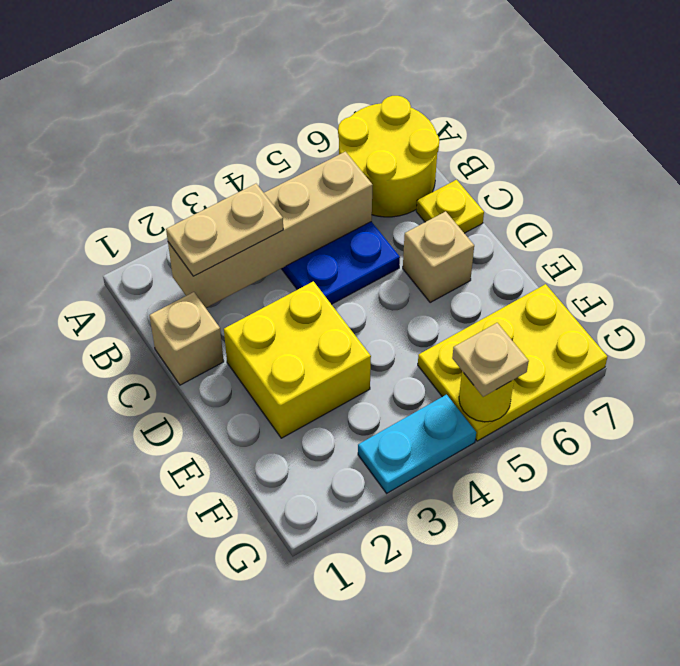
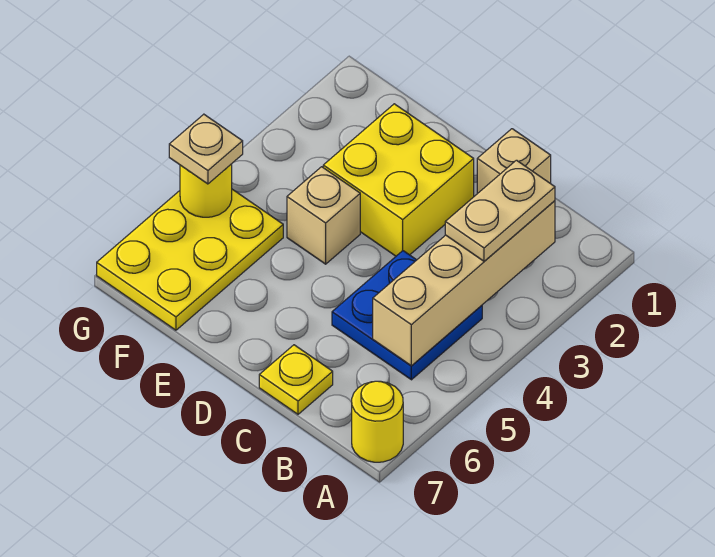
yellow 2x2 round brick [338,96,439,217] -> yellow 1x1 round brick [352,381,403,462]
tan 1x1 brick [403,211,474,303] -> tan 1x1 brick moved to [287,167,360,264]
cyan 1x2 plate [358,395,476,493] -> none

